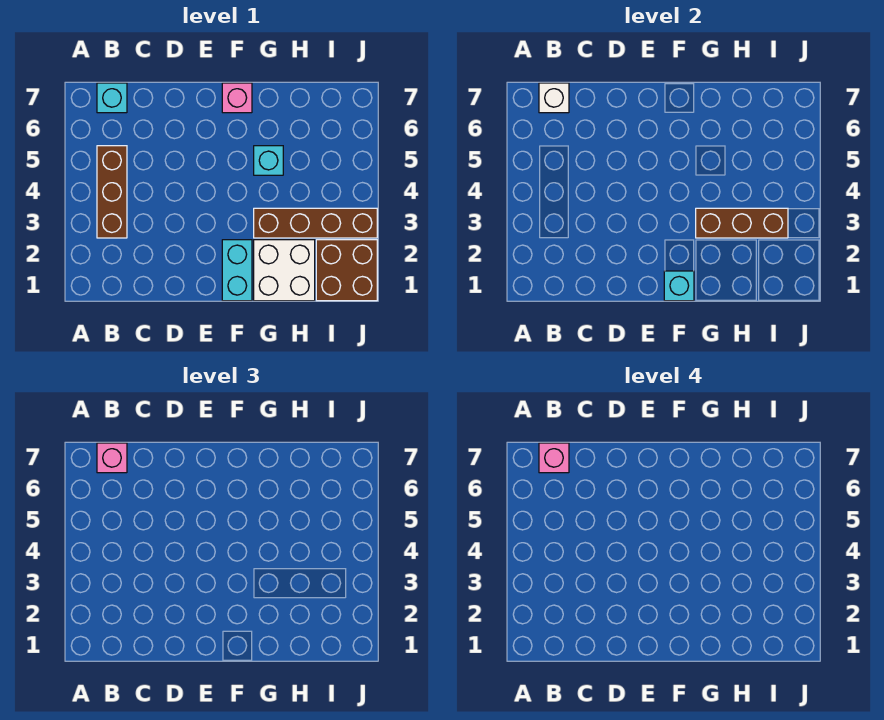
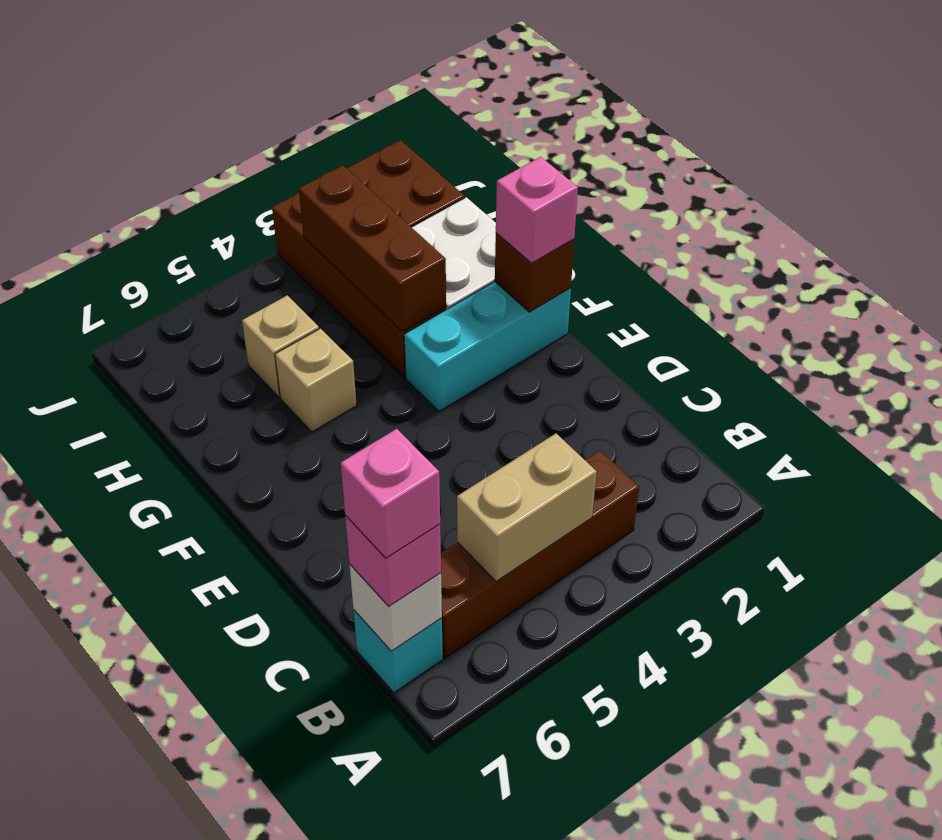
brown 1x3 brick [97,146,127,238] -> brown 1x4 brick [441,450,639,658]
none -> tan 1x2 brick [457,434,597,581]
cyan 1x2 brick [222,240,252,301] -> cyan 1x3 brick [404,282,571,411]
cyan 1x1 brick [664,271,694,301] -> brown 1x1 brick [495,233,574,312]
pink 1x1 brick [222,83,252,113] -> pink 1x1 brick moved to [496,157,578,264]
cyan 1x1 brick [254,146,283,175] -> tan 1x1 brick [275,329,357,432]
none -> tan 1x1 brick [242,295,319,397]

